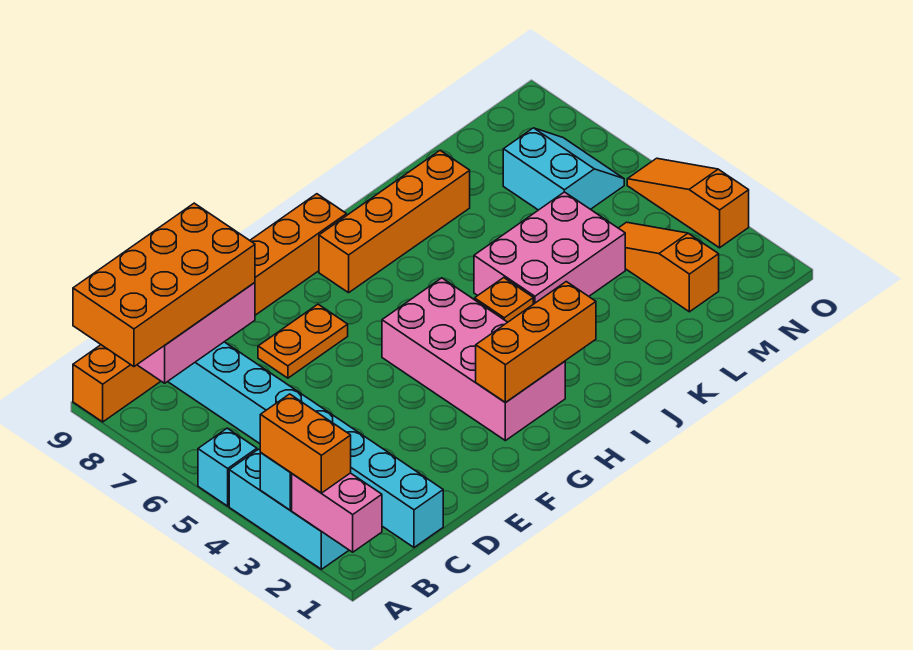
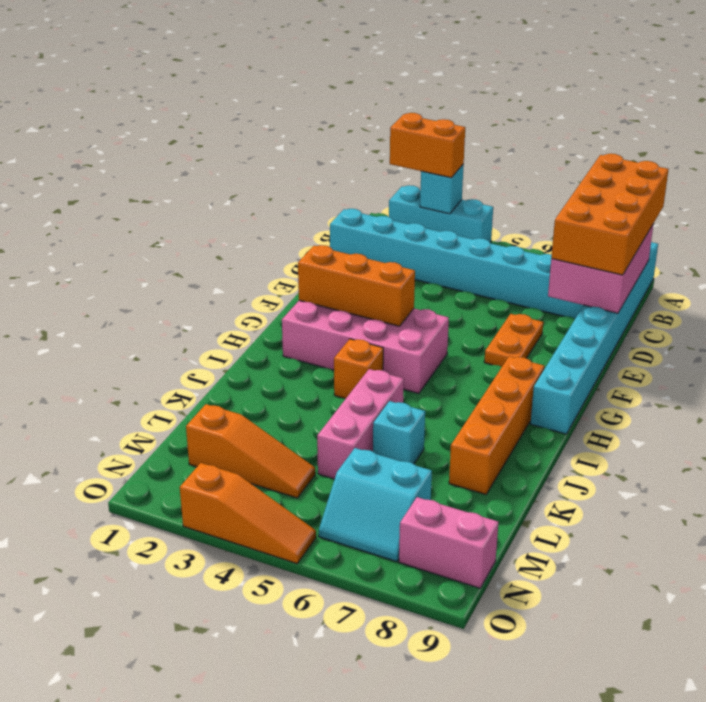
pink 1x2 brick [292,473,382,552] -> pink 1x2 brick moved to [399,497,498,588]
cyan 1x1 brick [198,428,257,506] -> cyan 1x1 brick moved to [373,401,425,464]
orange 1x8 brick [73,194,347,422] -> cyan 1x8 brick [531,242,658,434]
orange 1x3 brick [476,282,596,403] -> orange 1x3 brick turned to [298,245,415,326]
pink 2x3 brick [474,192,625,304] -> pink 1x3 brick [317,369,404,479]

